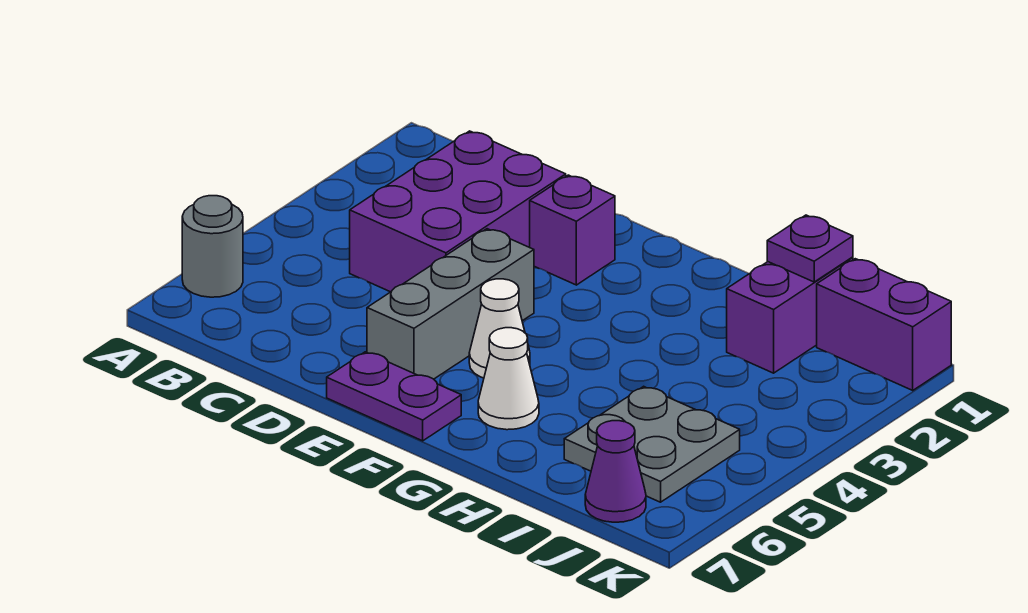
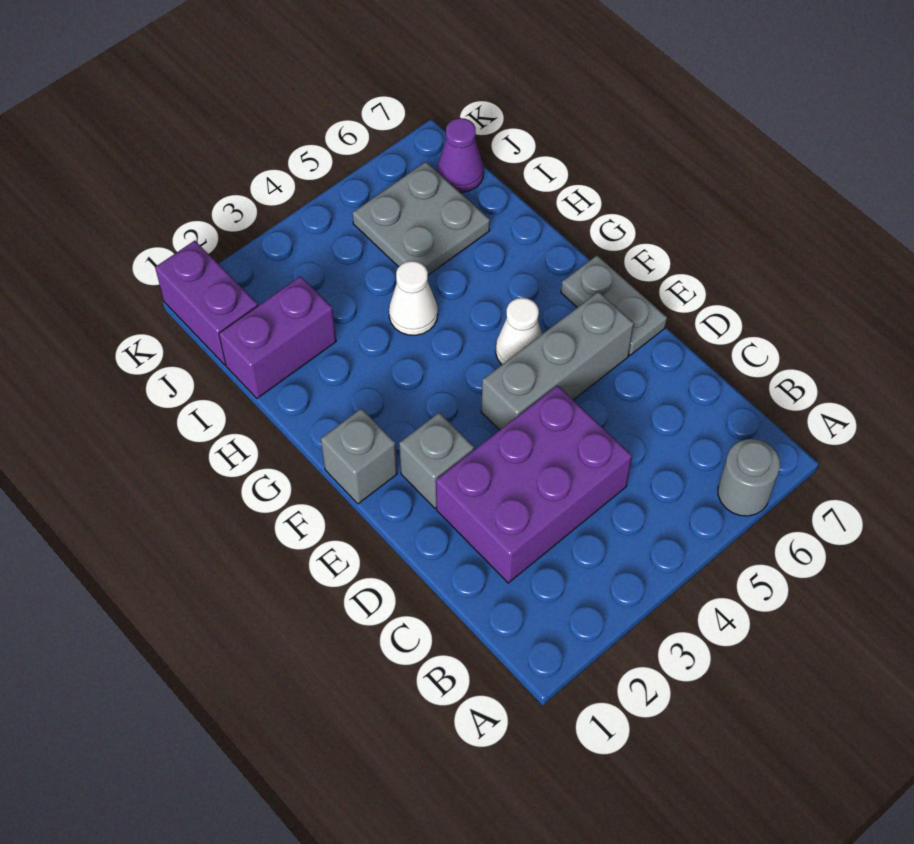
purple 1x1 brick [530,175,615,285] -> grey 1x1 brick [399,413,474,508]
purple 1x2 plate [327,352,461,441] -> grey 1x2 plate [561,255,667,355]
none -> grey 1x1 brick [321,408,397,504]
white 1x1 cone [478,328,539,430] -> white 1x1 cone moved to [389,261,438,335]
purple 1x1 plate [767,215,853,282] -> none

